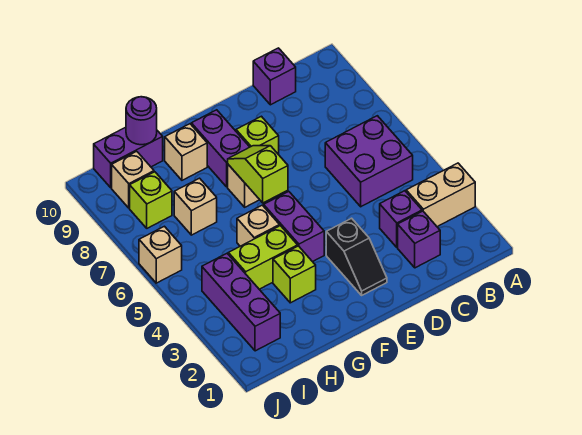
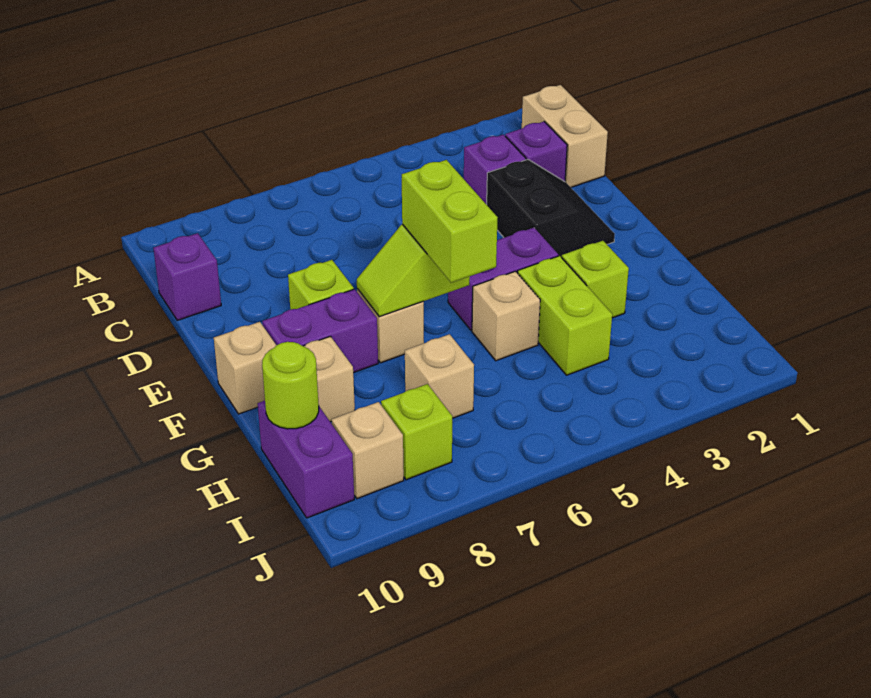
tan 1x2 brick [406,163,475,227] -> tan 1x2 brick moved to [522,85,608,187]
purple 2x2 brick [325,116,413,207] -> none
black 1x2 slope [326,218,387,295] -> black 2x2 slope [487,160,615,258]
none -> lime 1x2 brick [402,160,498,283]
purple 1x1 round brick [126,97,157,145] -> lime 1x1 round brick [262,342,319,429]
purple 1x3 brick [202,254,280,351] -> none
tan 1x1 brick [139,226,182,283] -> tan 1x1 brick moved to [214,322,276,414]

